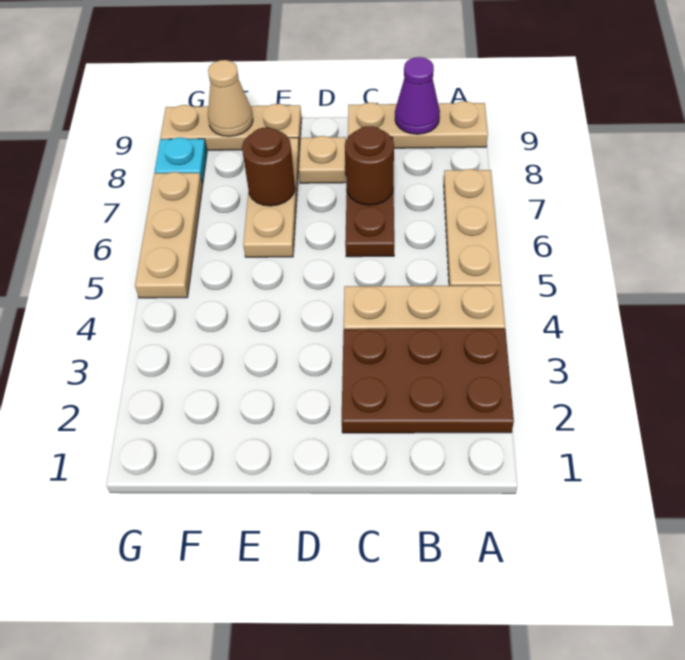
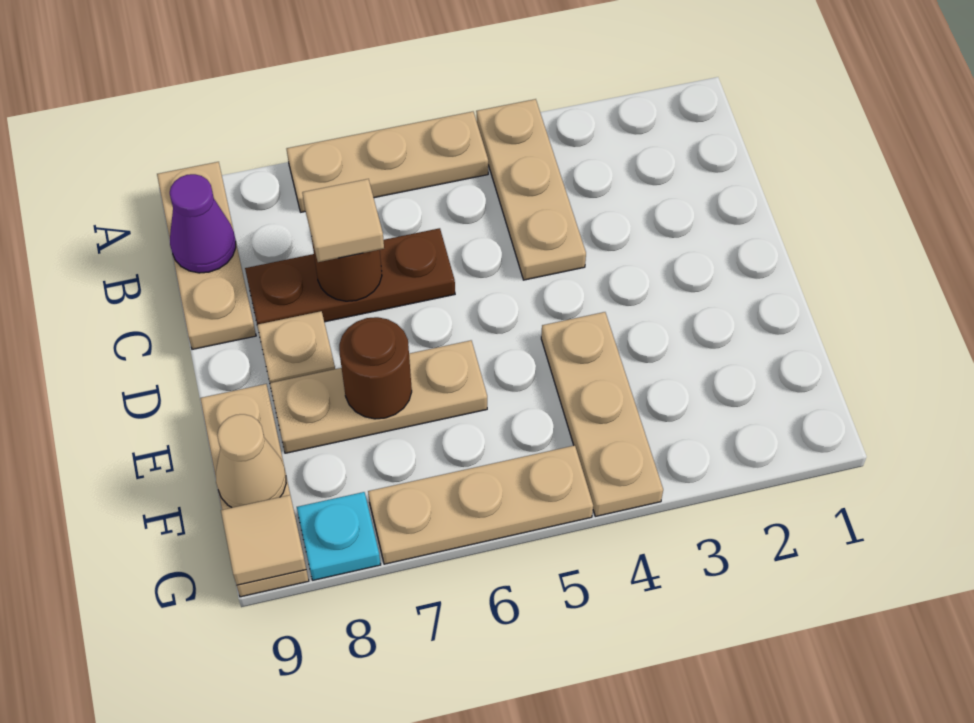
brown 2x3 plate [341,329,514,433] -> none
none -> tan 1x1 tile [302,179,384,262]
none -> tan 1x3 plate [541,312,663,516]
none -> tan 1x1 tile [221,495,306,585]

